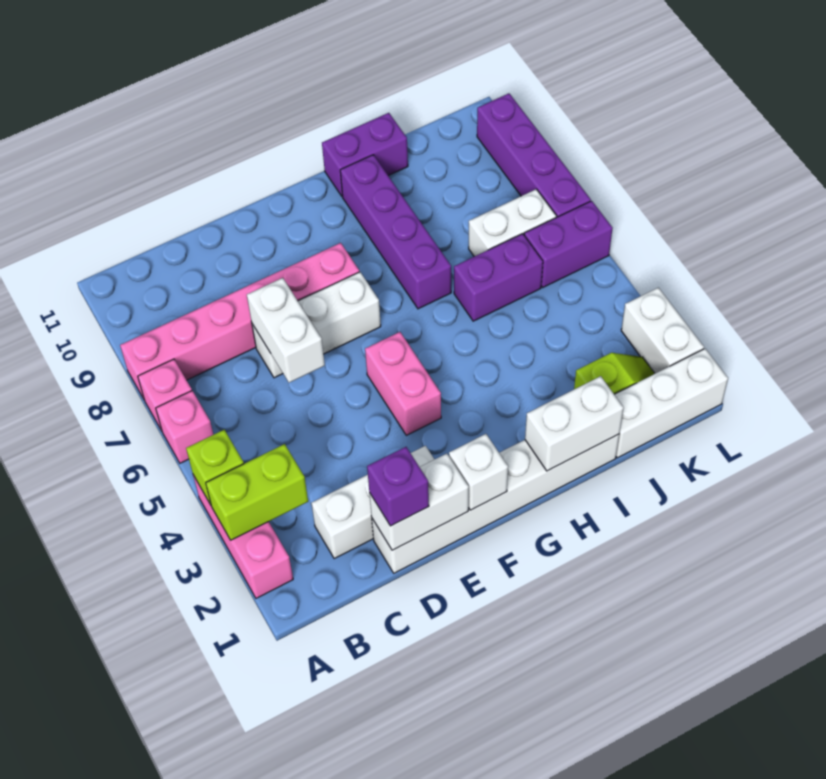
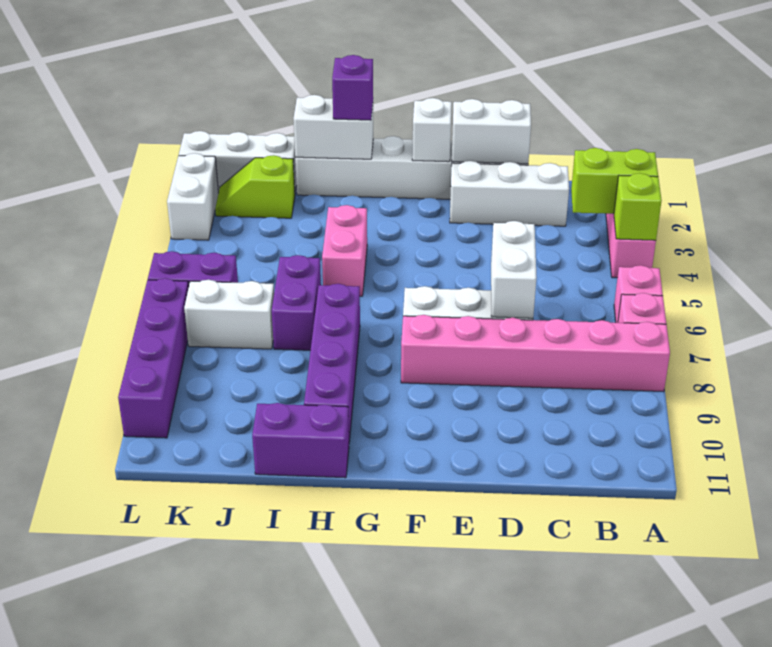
purple 1x1 brick [367,447,429,526] -> purple 1x1 brick moved to [332,55,373,120]
pink 1x2 brick [365,332,441,435] -> pink 1x2 brick moved to [322,205,367,296]
purple 1x2 brick [454,234,543,321] -> purple 1x2 brick turned to [272,255,321,350]

